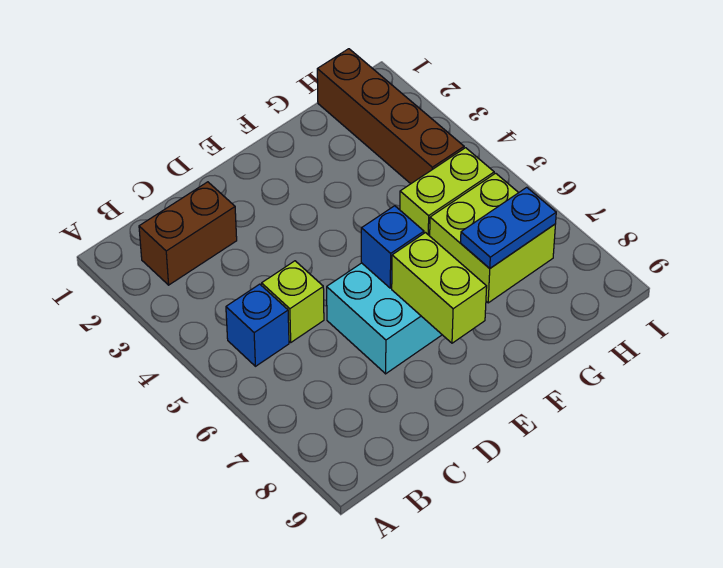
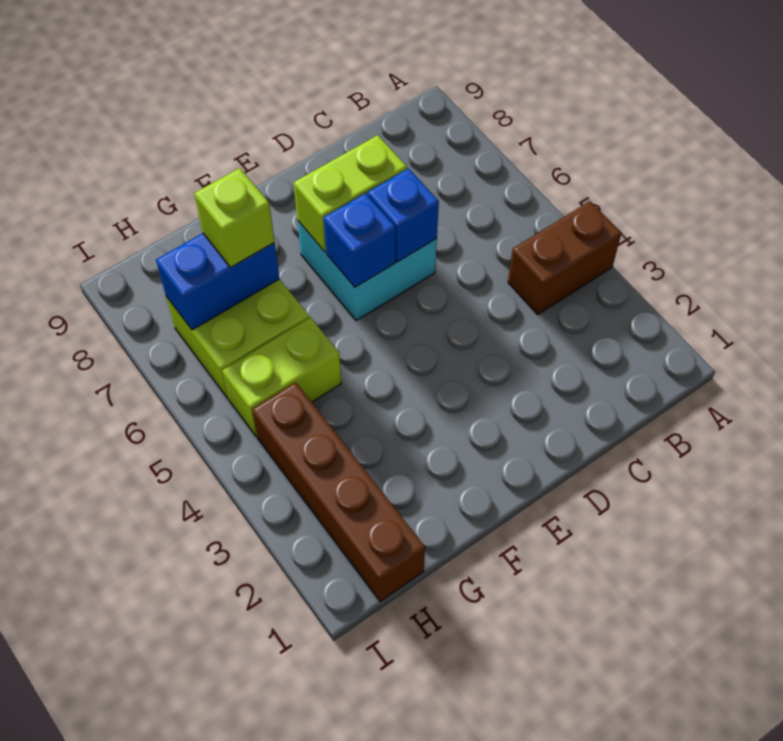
brown 1x2 brick [139,182,237,285] -> brown 1x2 brick moved to [508,201,621,315]
blue 1x1 brick [226,284,289,366] -> blue 1x1 brick moved to [368,168,439,262]
lime 1x1 brick [262,261,324,342] -> lime 1x1 brick moved to [194,168,275,267]
lime 1x2 brick [392,233,487,343] -> lime 1x2 brick turned to [294,135,407,252]
blue 1x2 plate [461,187,556,268] -> blue 1x2 brick [156,233,280,330]

